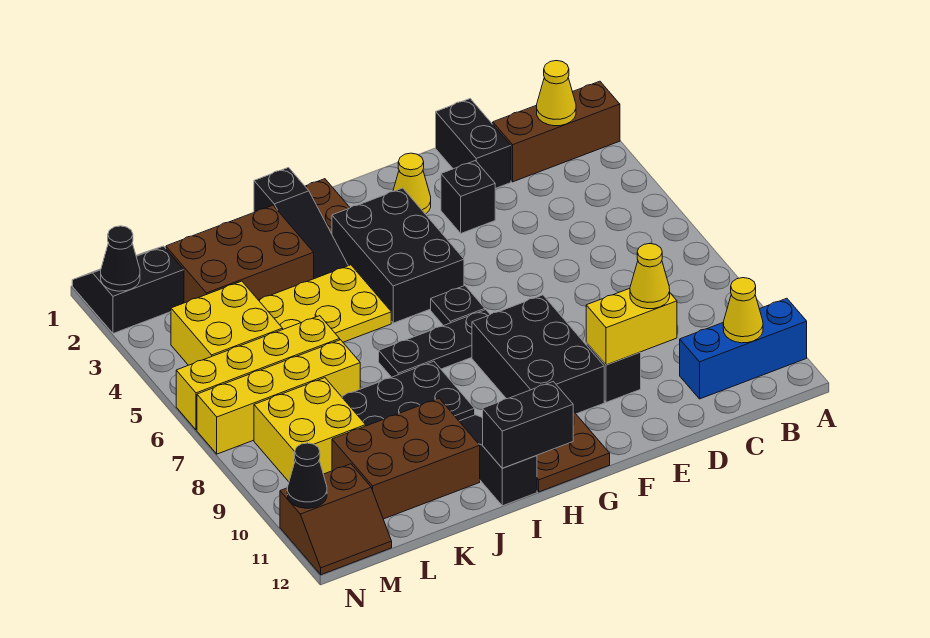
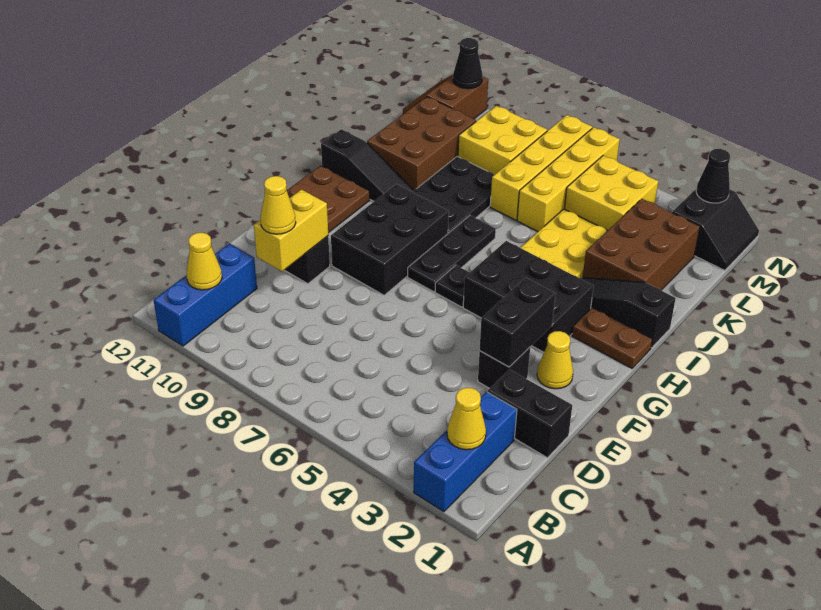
brown 1x3 brick [493,81,620,182] -> blue 1x3 brick [414,392,517,512]
black 2x3 brick [472,295,604,414] -> black 2x3 brick turned to [331,184,449,295]
black 1x2 brick [483,381,573,468] -> black 1x2 brick moved to [480,278,555,367]

